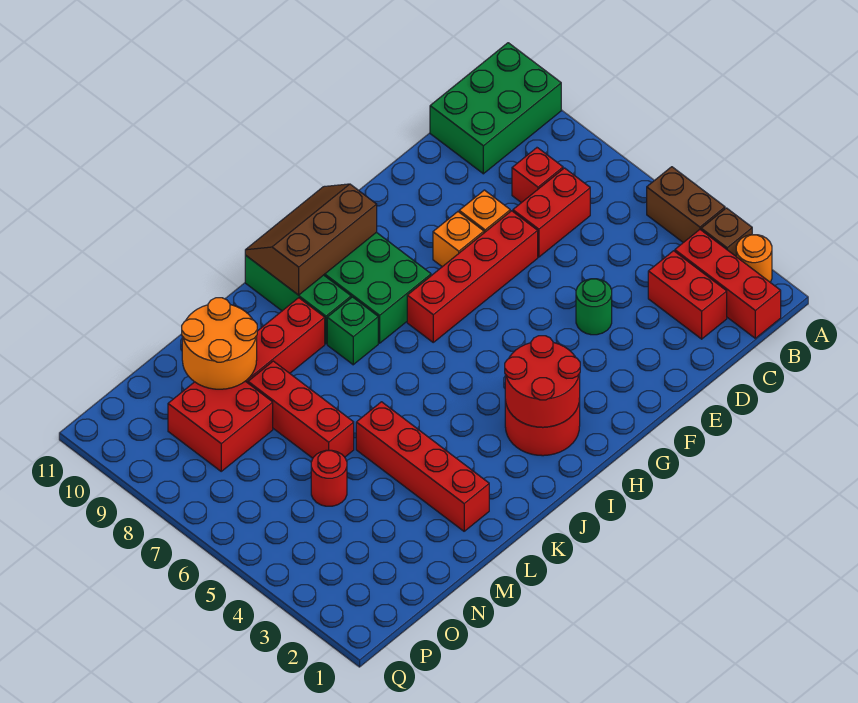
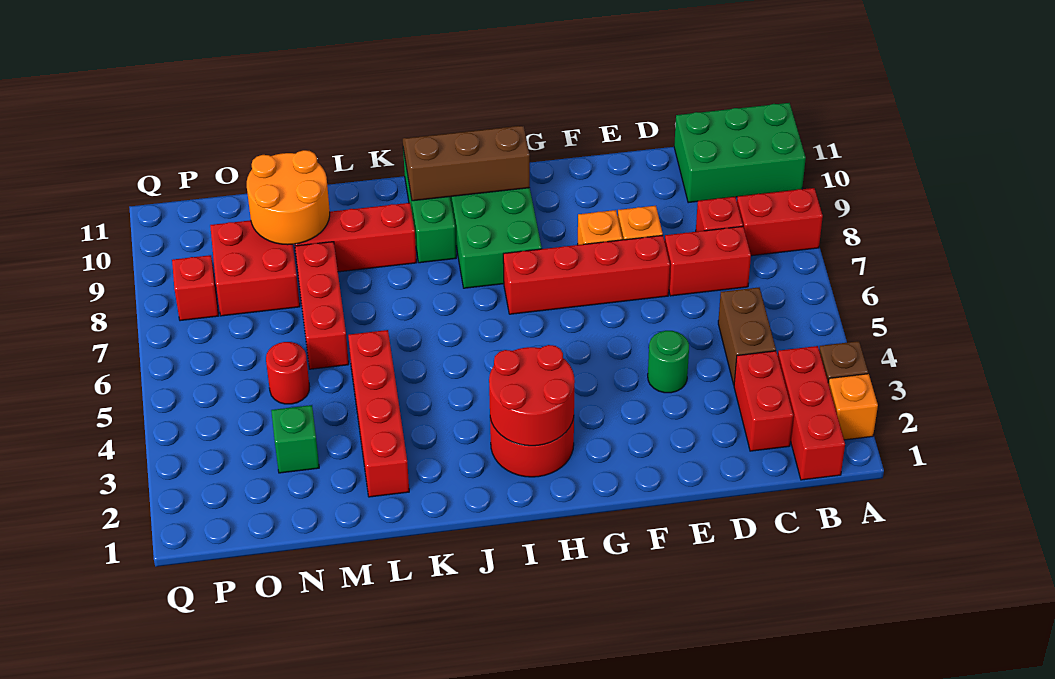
orange 1x1 round brick [736,235,772,282] -> orange 1x1 brick [828,374,878,440]
brown 1x2 brick [647,167,725,243] -> brown 1x2 brick moved to [718,288,776,384]
none -> red 1x2 brick [737,188,823,256]
green 1x1 brick [327,297,378,365] -> green 1x1 brick moved to [271,405,319,473]
none -> red 1x1 brick [172,255,218,321]

